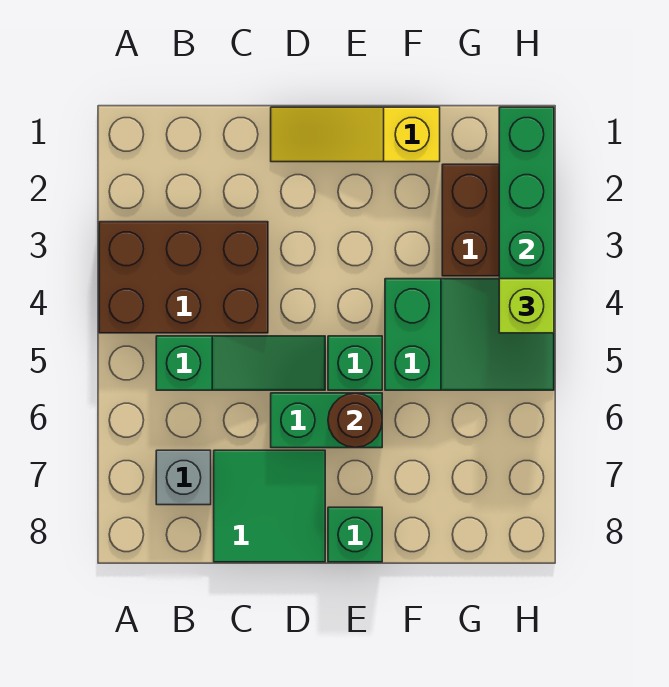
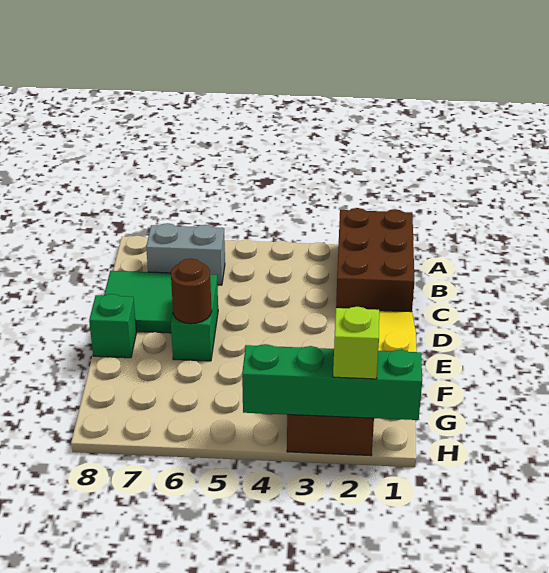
brown 2x3 brick [99,222,268,333] -> brown 2x3 brick moved to [336,208,414,312]
green 1x3 slope [156,336,325,390] -> none
grey 1x1 brick [156,450,211,505] -> grey 1x2 brick [146,223,225,285]
green 1x1 brick [328,336,382,390] -> none
green 2x3 slope [385,279,554,390] -> none
lime 1x1 brick [499,279,554,333] -> lime 1x1 brick moved to [333,307,379,379]

